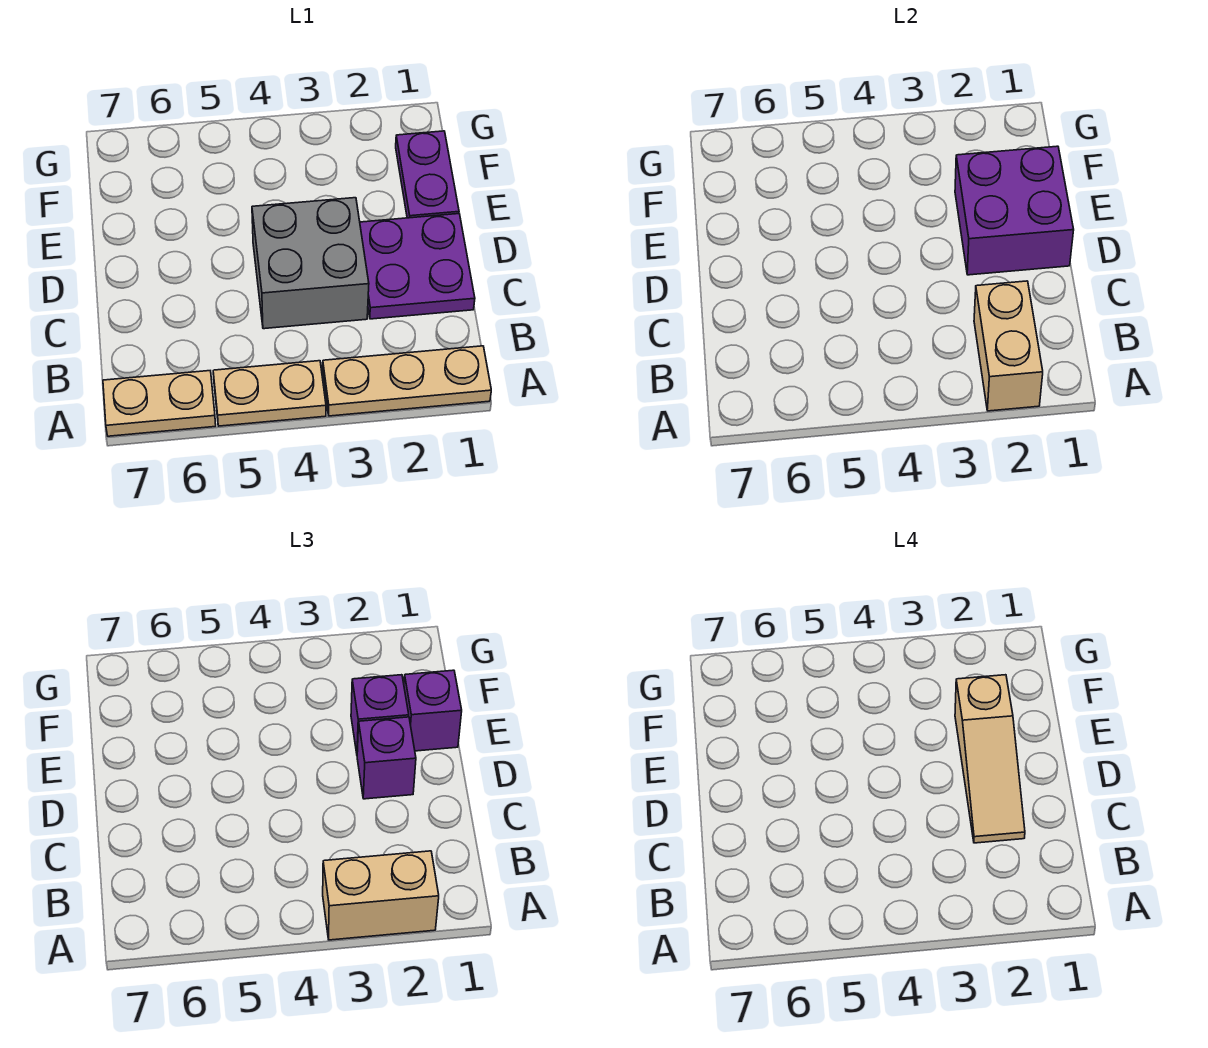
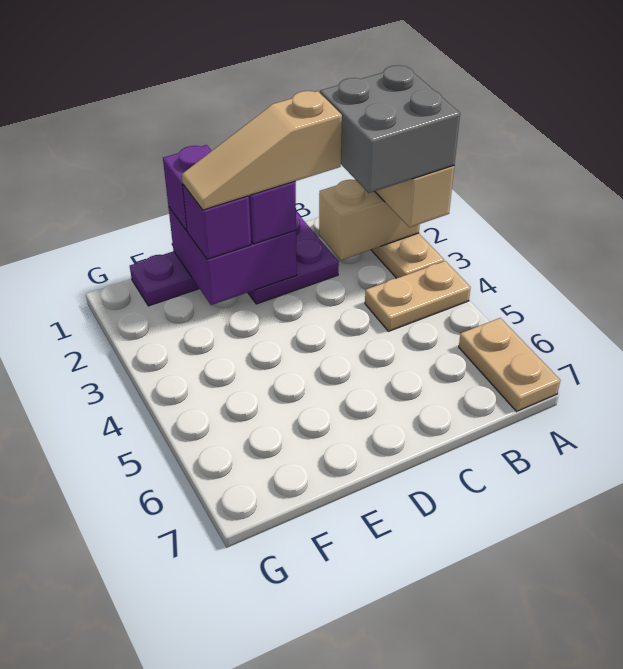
tan 1x2 plate [213,361,326,426] -> tan 1x2 plate turned to [365,261,471,331]
tan 1x3 slope [955,675,1025,843] -> tan 1x3 slope turned to [182,91,342,210]
grey 2x2 brick [252,198,369,329] -> grey 2x2 brick moved to [320,65,460,193]

